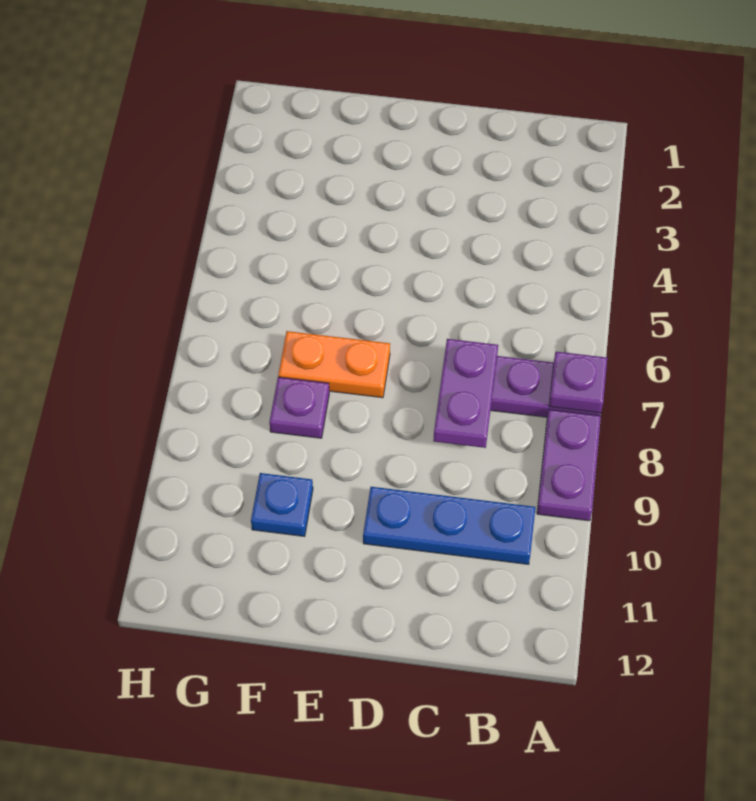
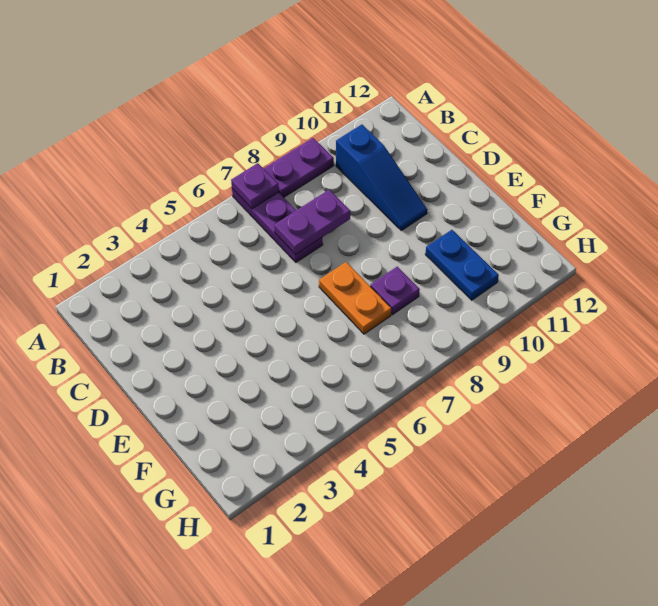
blue 1x3 plate [363,487,535,564] -> blue 1x3 slope [336,125,427,231]
blue 1x1 plate [251,473,313,537] -> blue 1x2 plate [425,230,499,300]

